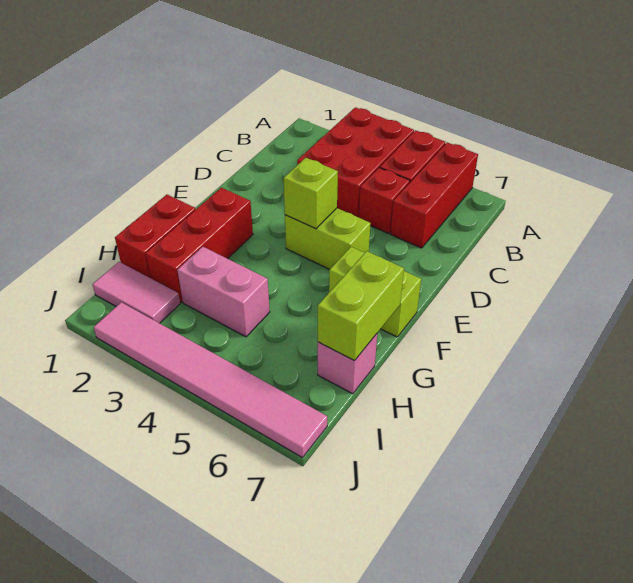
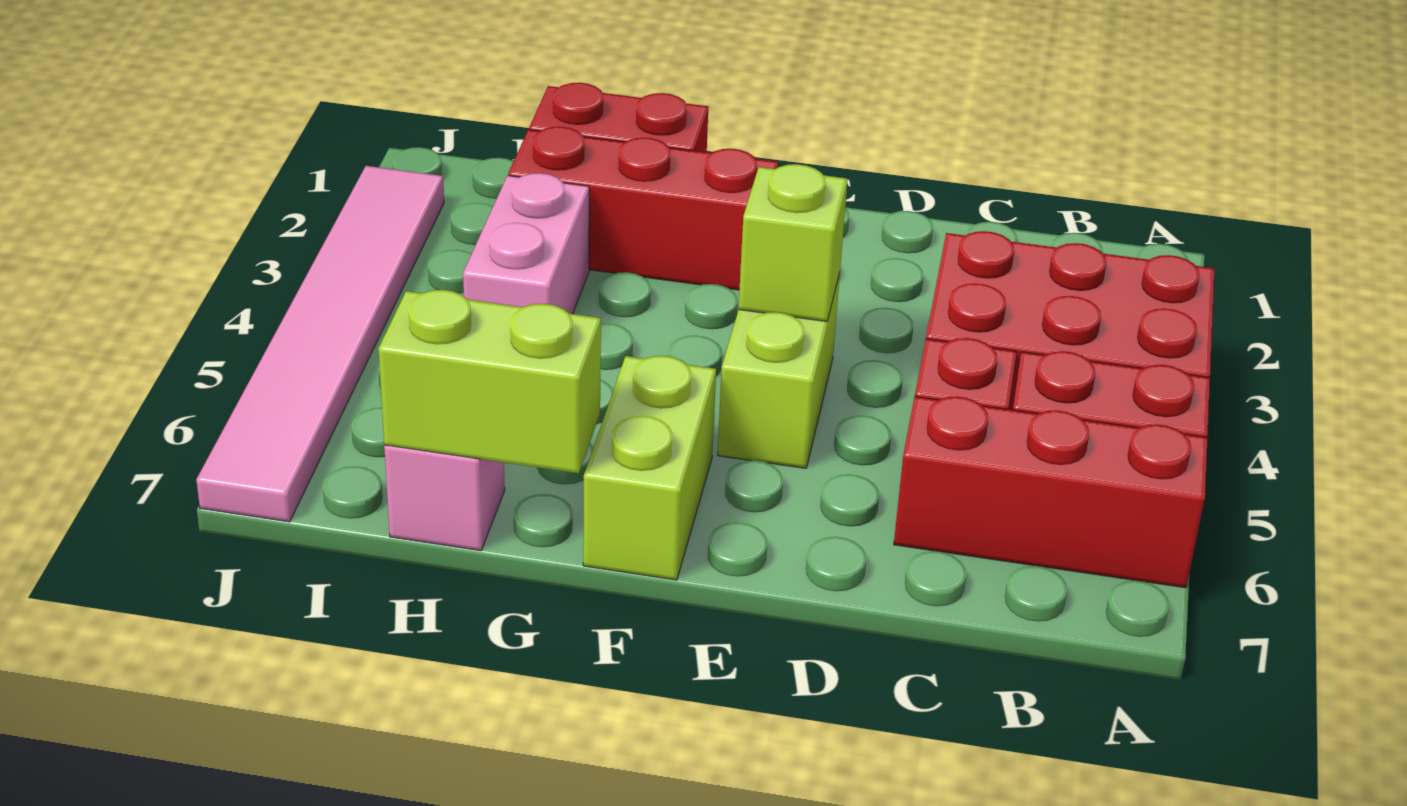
pink 1x2 tile [92,262,180,323] -> none

